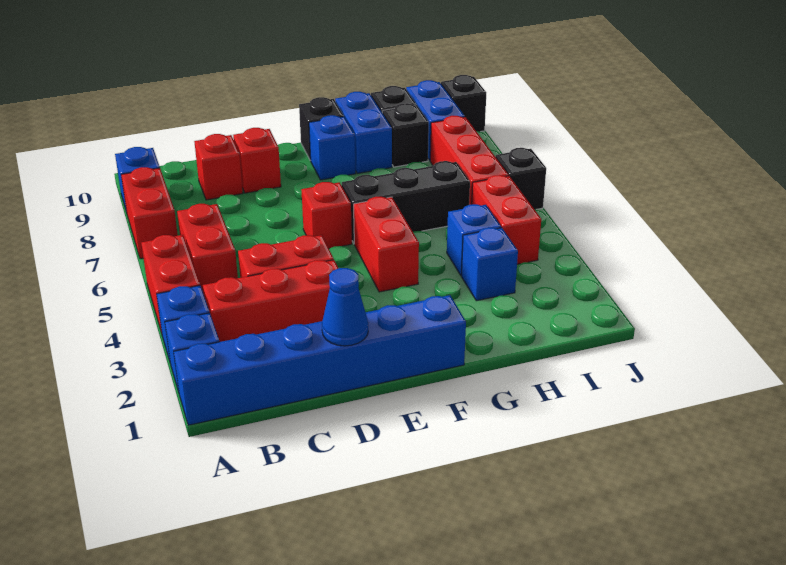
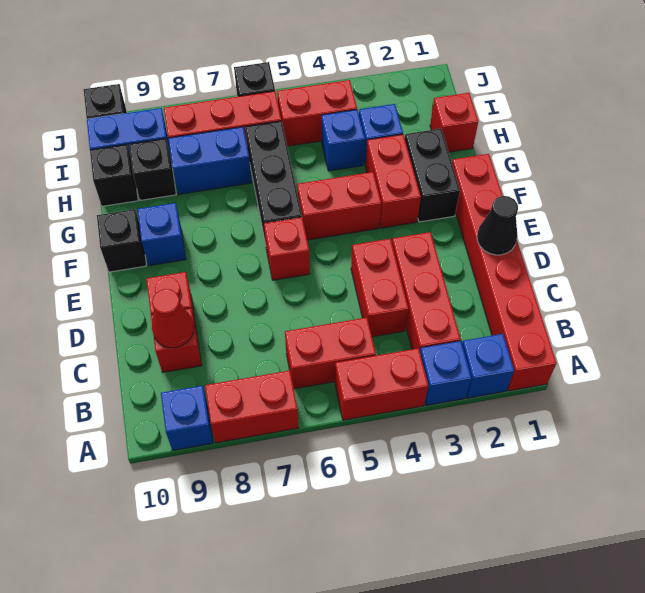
blue 1x6 brick [174,295,466,425] -> red 1x6 brick [452,154,556,391]
none -> red 1x1 cone [152,289,194,348]
blue 1x1 cone [322,268,368,346] -> black 1x1 cone [477,196,518,255]
none -> black 1x2 brick [405,129,460,222]
none -> red 1x2 brick [366,134,421,228]
blue 1x2 brick [335,92,392,173] -> blue 1x2 brick moved to [168,127,252,194]
none -> red 1x1 brick [430,93,479,152]

